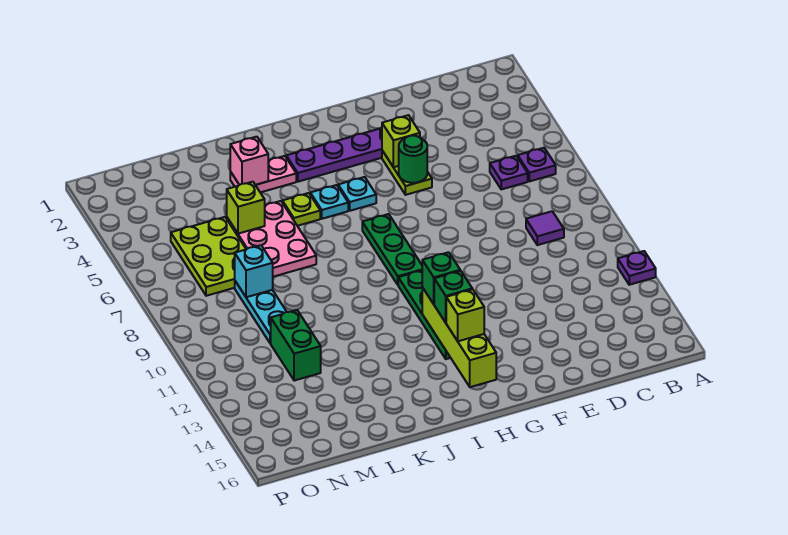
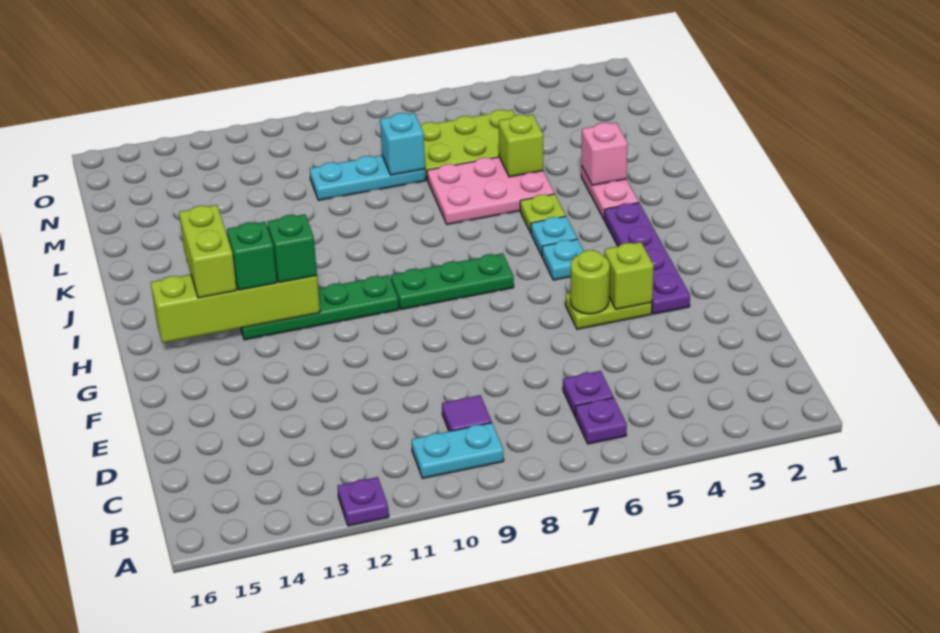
none -> cyan 1x2 plate [412,423,504,478]
green 1x1 round brick [399,136,427,183] -> lime 1x1 round brick [570,250,610,314]
lime 1x1 brick [446,289,484,341] -> lime 1x2 brick [179,205,237,298]
green 1x2 brick [271,310,321,381] -> none

